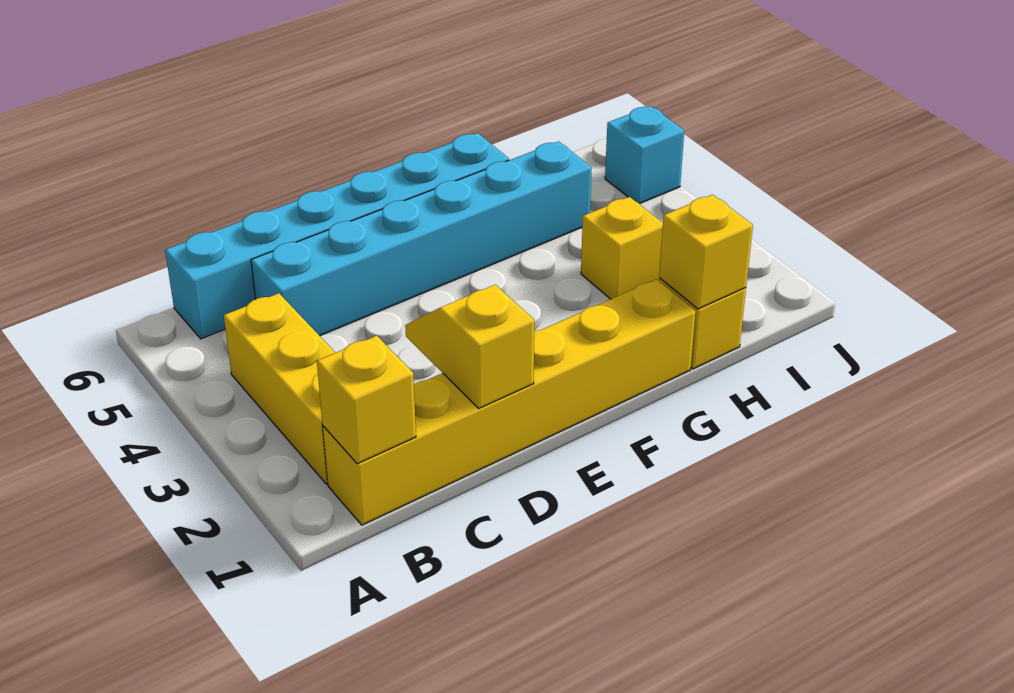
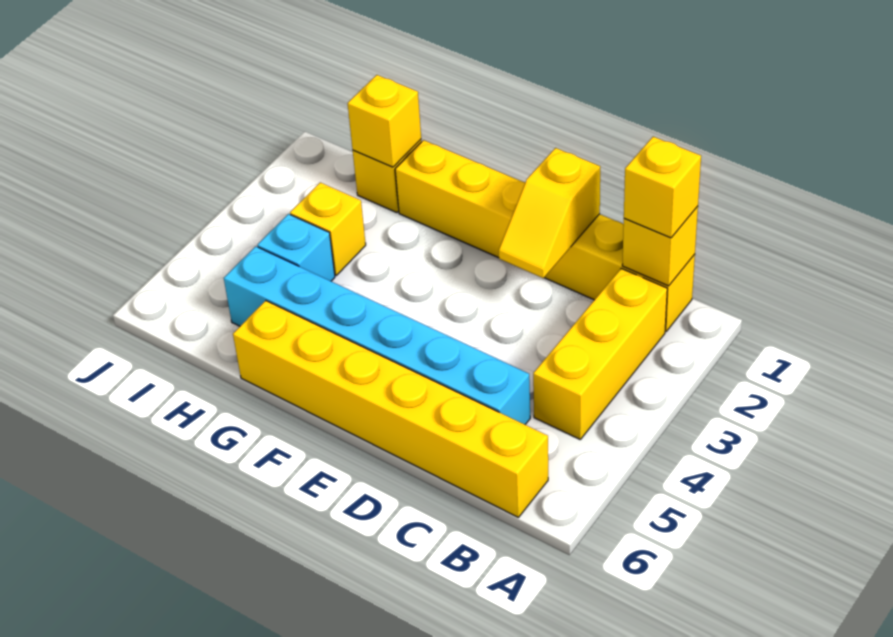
none -> yellow 1x1 brick [624,137,701,238]
cyan 1x6 brick [165,133,509,339] -> yellow 1x6 brick [233,301,548,517]
cyan 1x1 brick [605,106,684,204] -> cyan 1x1 brick moved to [257,214,335,281]

